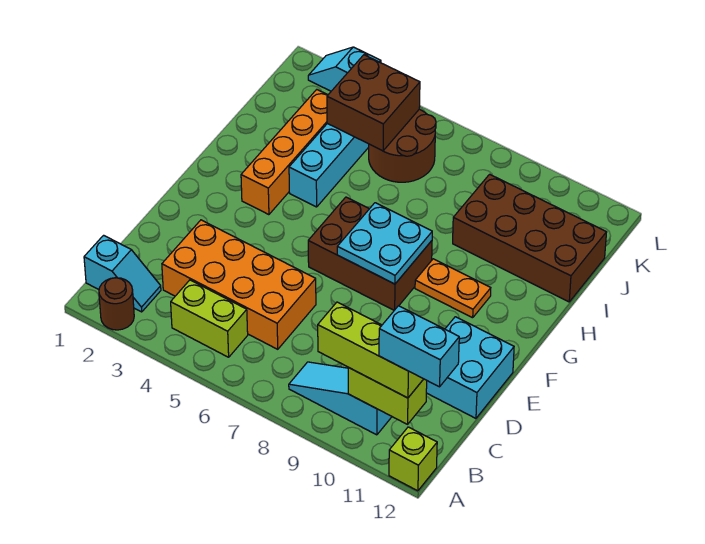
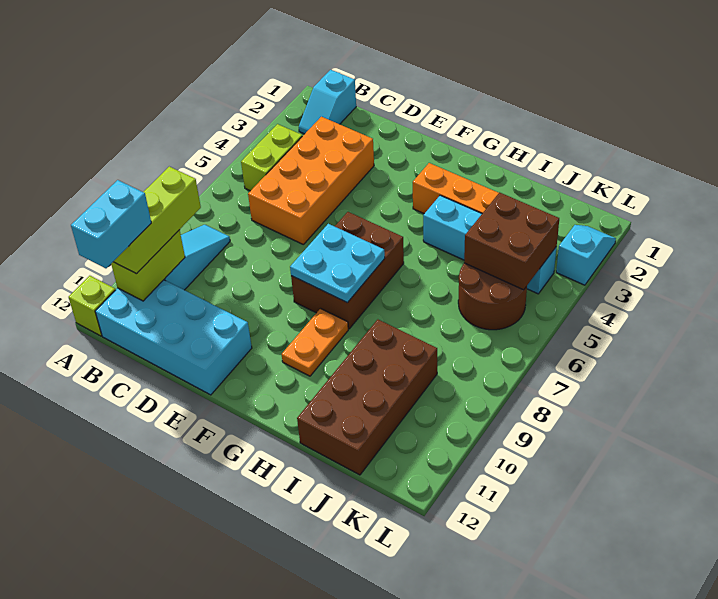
brown 1x1 round brick [99,278,134,330] -> none
cyan 2x2 brick [426,317,514,418] -> cyan 2x4 brick [95,280,252,395]

